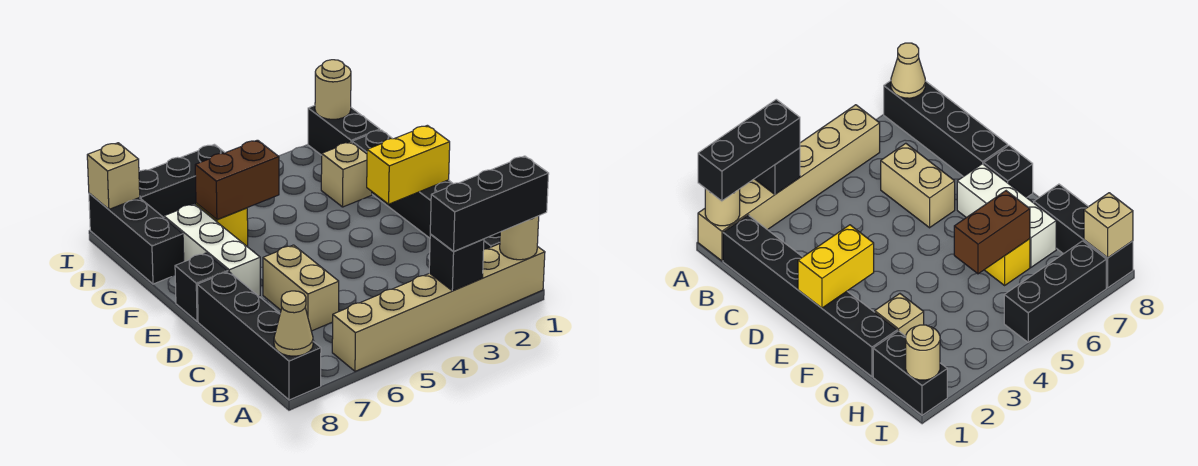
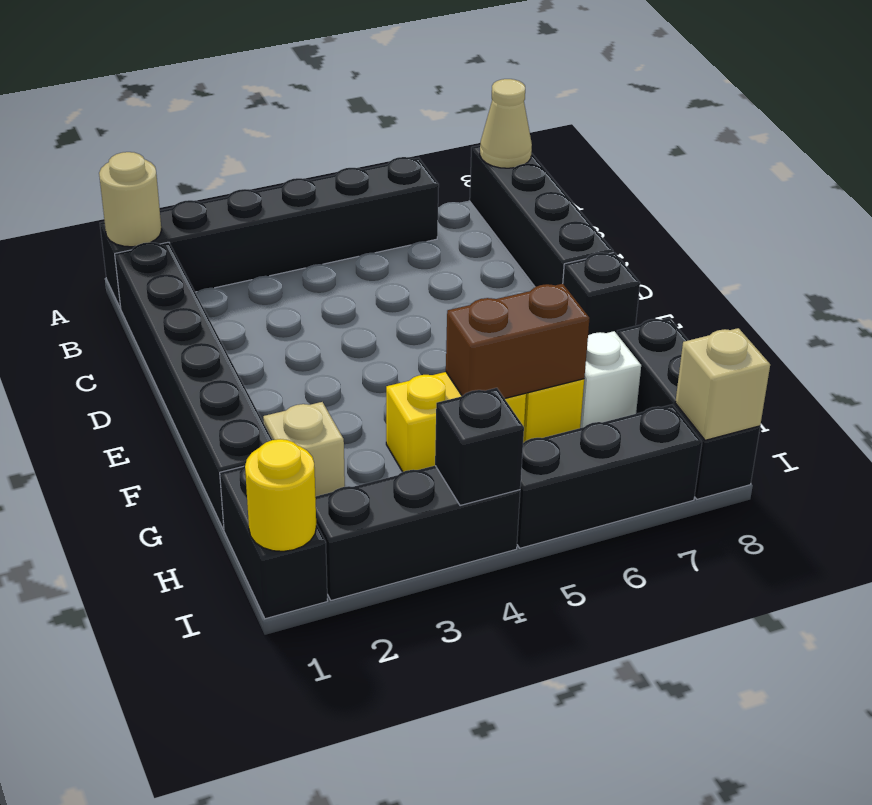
tan 1x6 brick [332,244,545,371] -> black 1x6 brick [100,157,439,308]
black 1x3 brick [430,156,549,251] -> black 1x3 brick moved to [315,466,520,600]
black 1x1 brick [429,234,484,291] -> black 1x1 brick moved to [435,388,524,506]
tan 1x2 brick [263,245,339,331] -> none
yellow 1x2 brick [367,125,450,204] -> yellow 1x2 brick moved to [386,372,526,472]
white 1x3 brick [164,204,260,296] -> white 1x1 brick [580,331,641,428]
tan 1x1 round brick [315,60,351,119] -> yellow 1x1 round brick [245,439,316,551]

